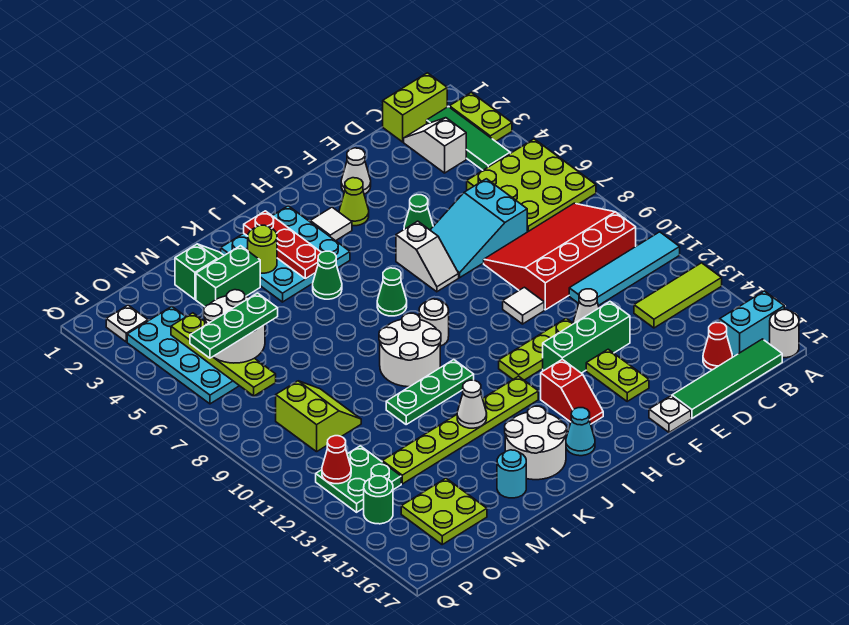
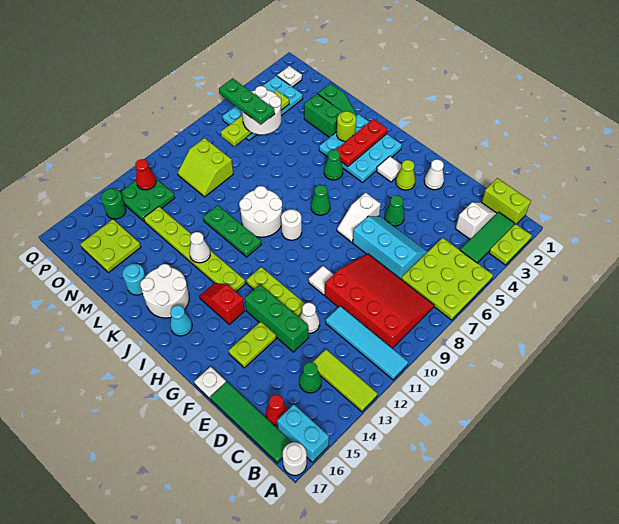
none -> green 1x1 cone [299,362,322,393]
cyan 2x3 slope [430,179,527,277] -> cyan 2x3 slope turned to [353,216,427,279]
red 1x2 slope [541,359,603,424] -> red 1x2 slope turned to [199,283,245,324]
lime 2x2 slope [276,381,361,452] -> lime 2x2 slope turned to [177,138,233,197]

